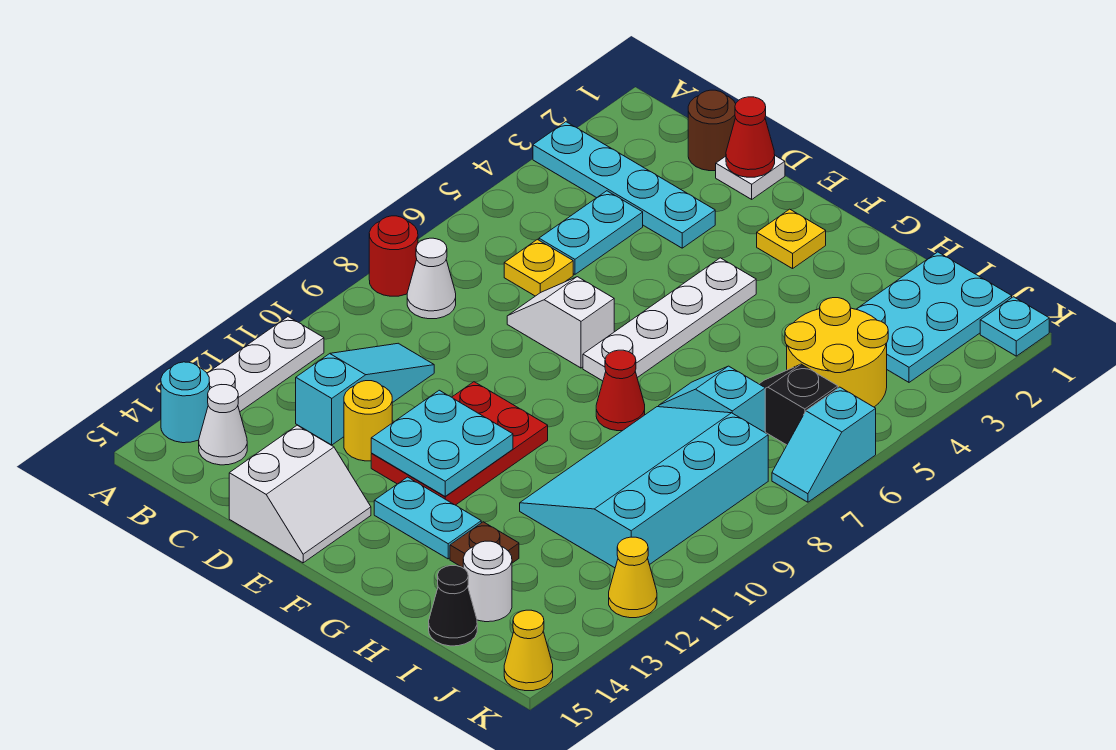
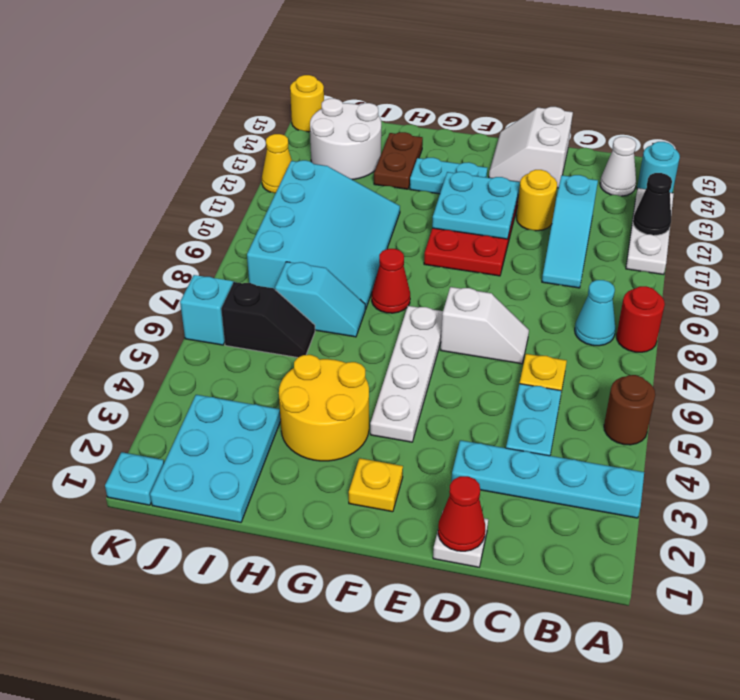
white 1x1 cone [407,238,456,319] -> cyan 1x1 cone [575,280,616,346]
brown 1x1 round brick [688,90,736,171] -> brown 1x1 round brick moved to [604,375,655,445]
brown 1x1 plate [450,522,519,568] -> brown 1x2 plate [374,132,423,189]
yellow 2x2 round brick [785,298,888,407] -> yellow 2x2 round brick moved to [279,355,369,461]
white 1x1 round brick [463,541,512,622] -> white 2x2 round brick [310,98,381,180]
black 1x1 cone [429,566,477,646] -> black 1x1 cone moved to [633,173,672,235]
yellow 1x1 cone [504,610,553,691] -> yellow 1x1 round brick [290,75,324,132]

